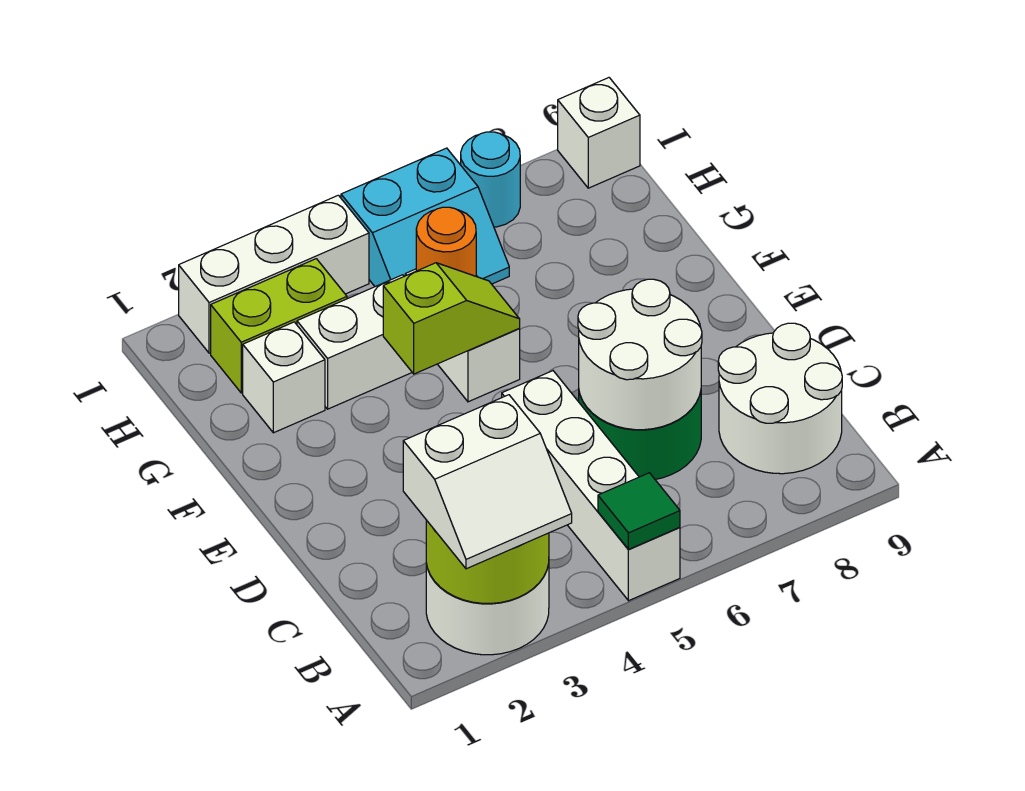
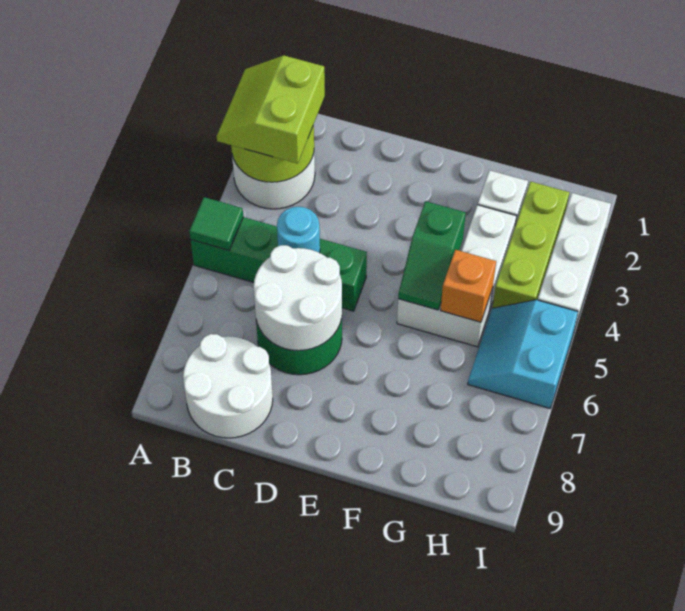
white 2x2 slope [403,395,572,569] -> lime 2x2 slope [217,56,325,163]
white 1x4 brick [502,371,680,601] -> green 1x4 brick [191,217,367,311]
lime 1x2 slope [383,263,520,374] -> green 1x2 slope [398,201,466,310]
orange 1x1 round brick [416,207,476,276] -> orange 1x1 brick [441,250,496,322]
lime 1x2 brick [211,259,347,393] -> lime 1x3 brick [492,182,570,308]
cyan 1x1 round brick [461,132,520,227] -> cyan 1x1 round brick moved to [277,207,320,253]
white 1x1 brick [558,78,640,188] -> none

